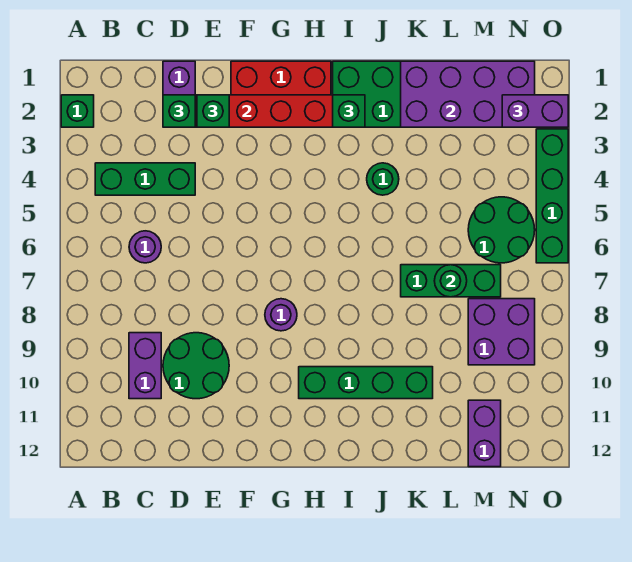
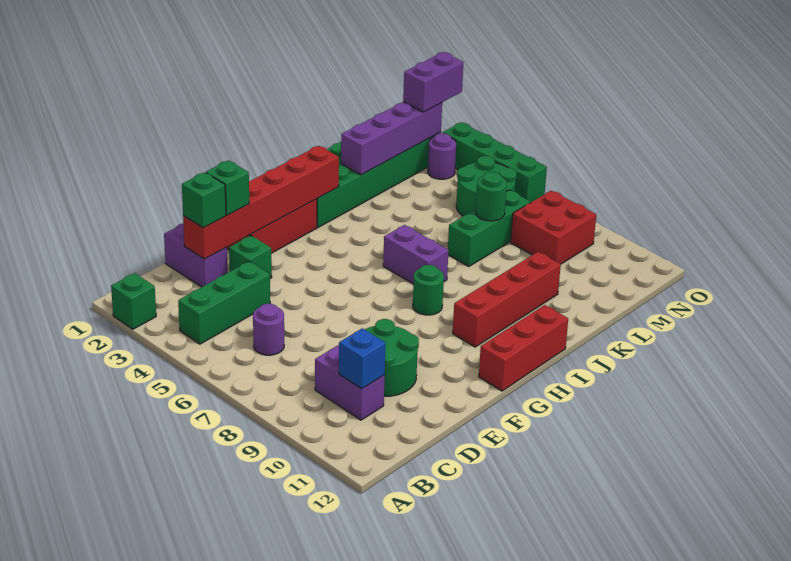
none -> blue 1x1 brick [339,328,386,389]
purple 1x1 round brick [265,299,297,331] -> purple 1x1 round brick moved to [428,133,456,179]
none -> red 1x3 brick [479,305,568,391]
green 1x4 brick [299,367,433,399] -> red 1x4 brick [453,252,561,347]
green 1x1 brick [333,95,365,127] -> green 1x1 brick moved to [229,236,272,279]
green 1x1 round brick [367,163,399,195] -> green 1x1 round brick moved to [413,265,444,315]
purple 2x4 brick [401,61,535,127] -> purple 1x4 brick [341,102,442,175]
purple 2x2 brick [468,299,535,365] -> red 2x2 brick [511,191,596,264]
purple 1x2 brick [468,400,501,467] -> purple 1x2 brick moved to [383,225,449,284]

